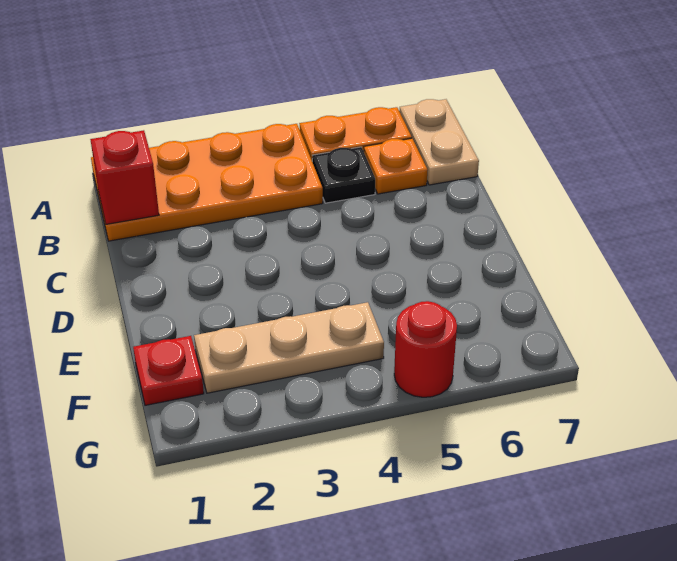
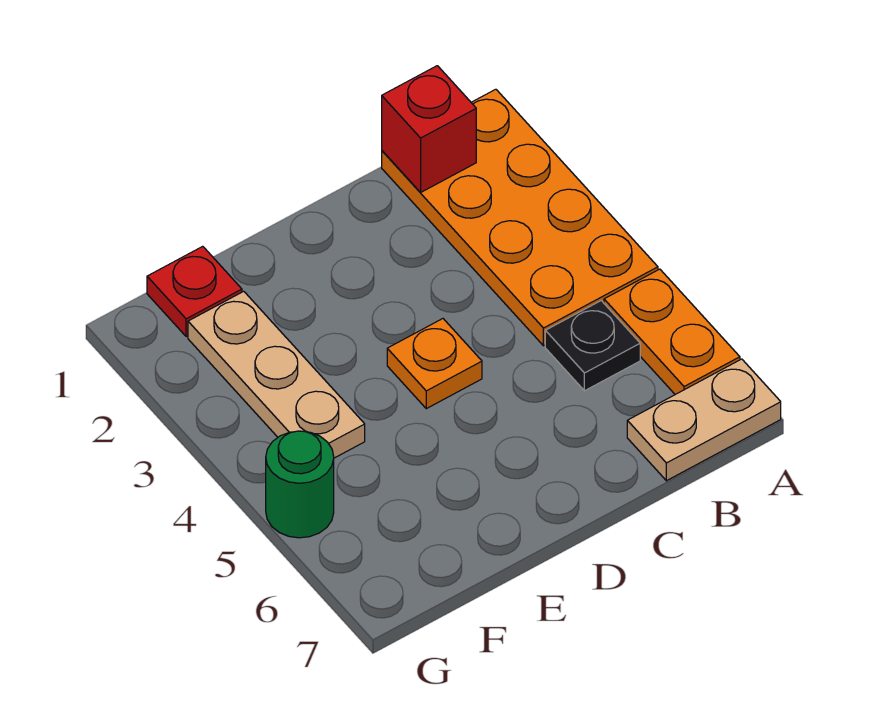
orange 1x1 plate [364,138,427,194] -> orange 1x1 plate moved to [387,319,482,409]
red 1x1 round brick [394,301,457,397] -> green 1x1 round brick [266,431,334,538]

